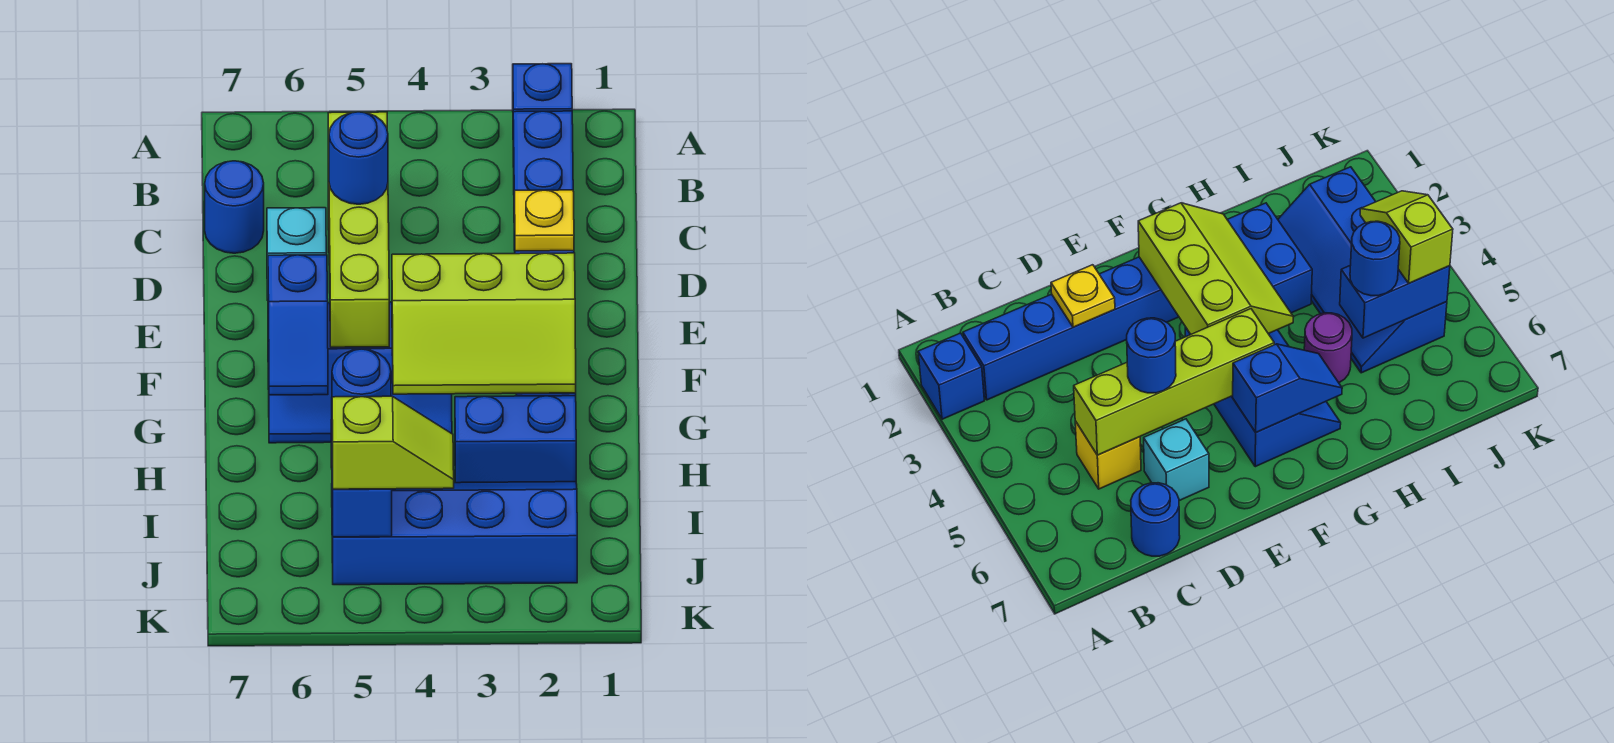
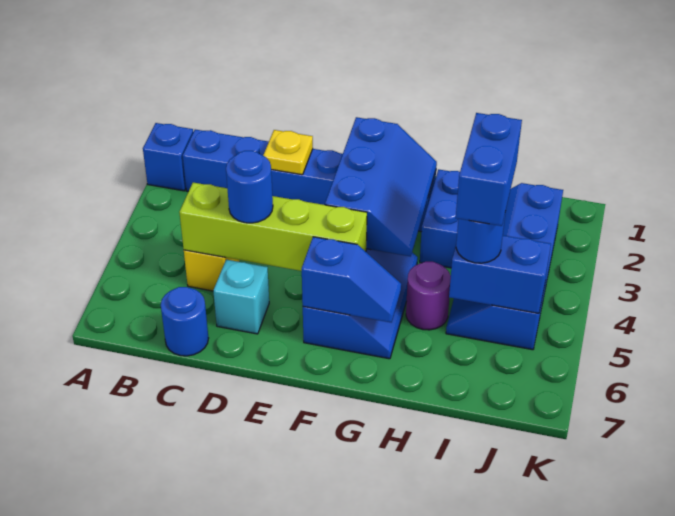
lime 2x3 slope [392,253,576,394] -> blue 2x3 slope [325,117,437,256]
none -> blue 1x2 brick [456,113,522,226]
lime 1x2 slope [332,396,454,489] -> none

